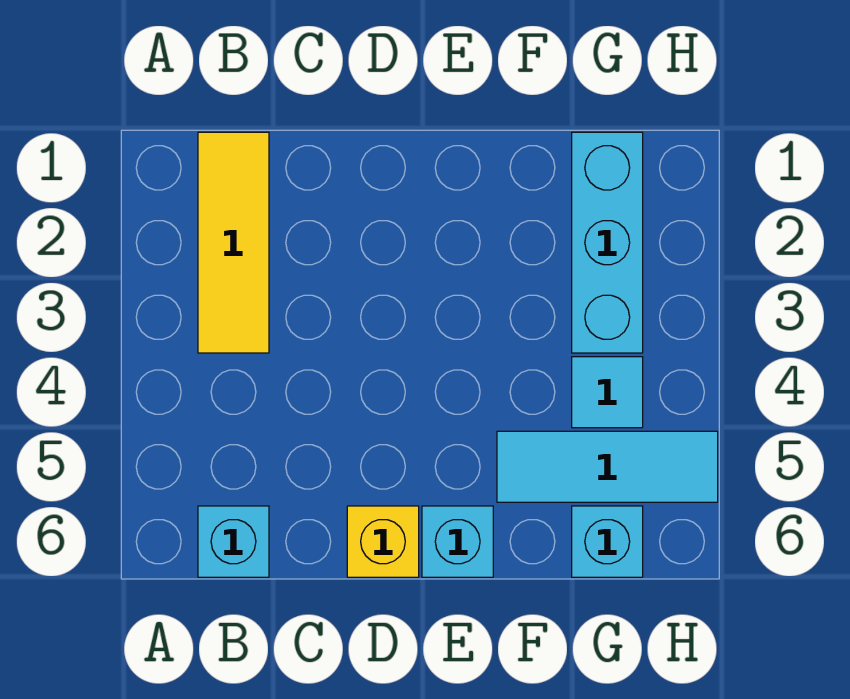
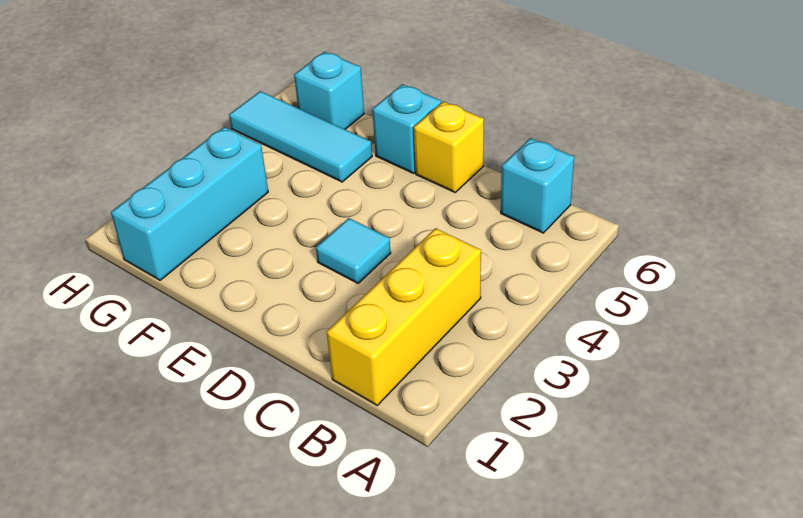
yellow 1x3 tile [198,132,269,353] -> yellow 1x3 brick [327,228,481,405]
cyan 1x1 tile [572,357,643,428] -> cyan 1x1 tile moved to [316,218,391,283]

